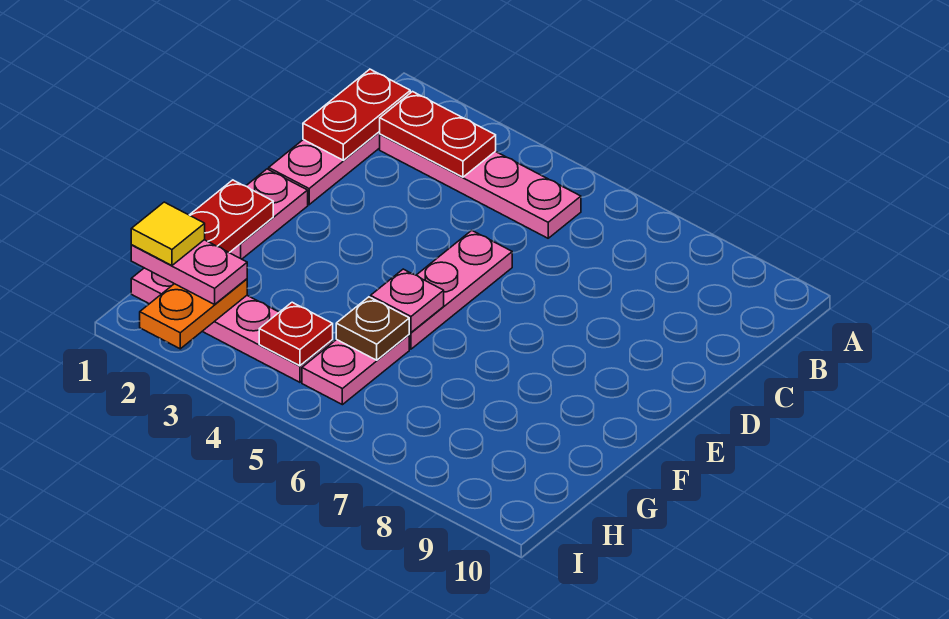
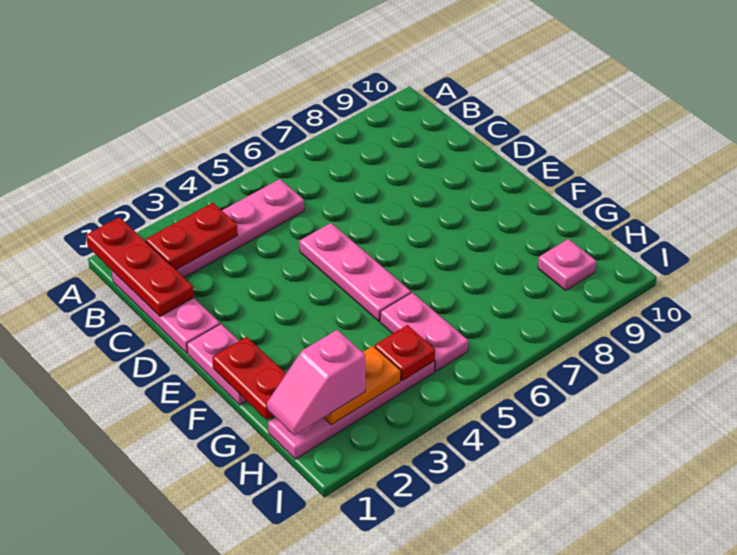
red 1x2 plate [303,69,410,160] -> red 1x3 plate [86,217,194,317]
pink 1x1 plate [371,269,444,332] -> pink 1x1 plate moved to [538,239,596,290]
brown 1x1 plate [336,297,409,360] -> none
pink 1x2 plate [131,240,247,304] -> pink 1x2 slope [267,330,365,435]
yellow 1x1 tile [131,202,205,265] -> none
orange 1x2 plate [140,279,247,349] -> orange 1x2 plate turned to [324,346,401,425]

